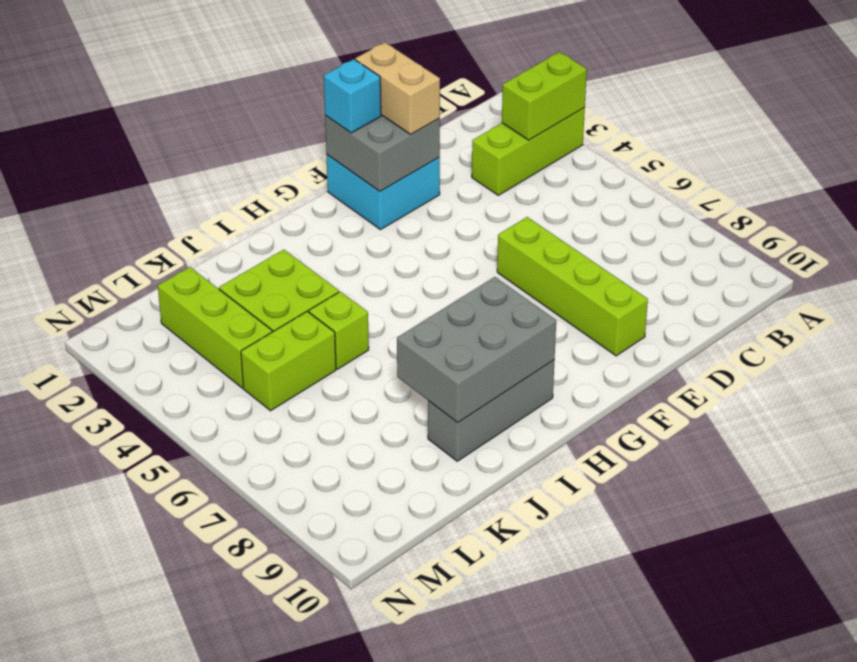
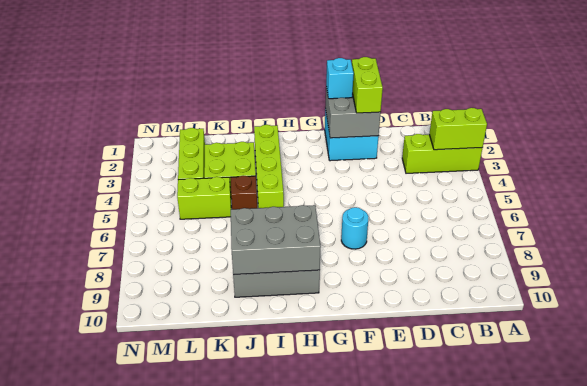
tan 1x2 brick [355,42,440,134] -> lime 1x2 brick [352,57,383,113]
lime 1x4 brick [497,217,648,356] -> lime 1x4 brick moved to [254,125,284,208]
none -> cyan 1x1 round brick [341,207,369,249]
lime 1x1 brick [309,291,369,369] -> brown 1x1 brick [231,176,257,209]

